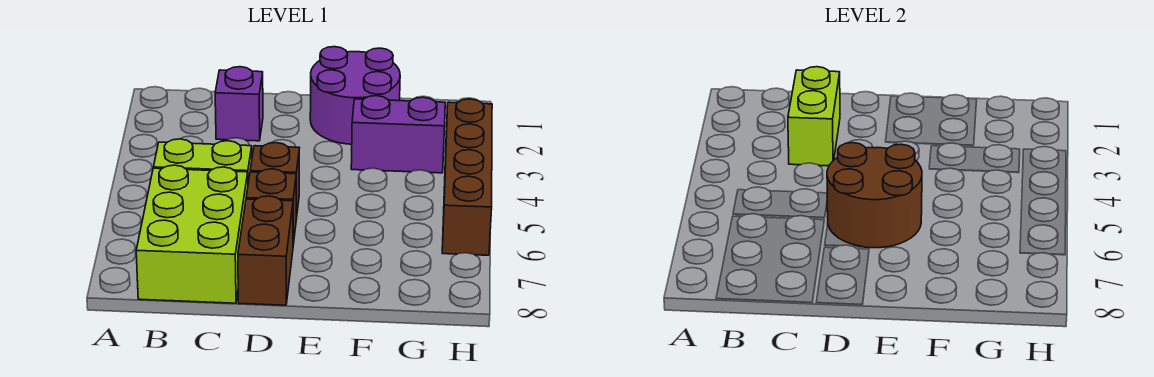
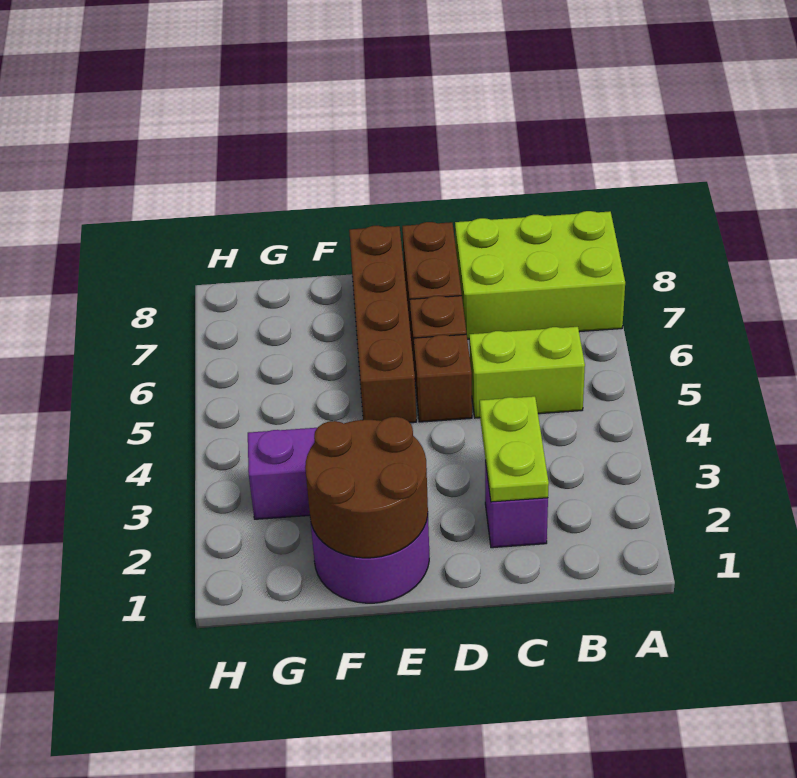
lime 2x3 brick [136,165,248,303] -> lime 2x3 brick turned to [455,211,625,339]
lime 1x2 brick [788,67,840,166] -> lime 1x2 plate [480,396,549,502]
brown 2x2 round brick [827,143,922,248] -> brown 2x2 round brick moved to [305,417,428,558]
brown 1x4 brick [442,99,492,255] -> brown 1x4 brick moved to [349,226,416,423]

